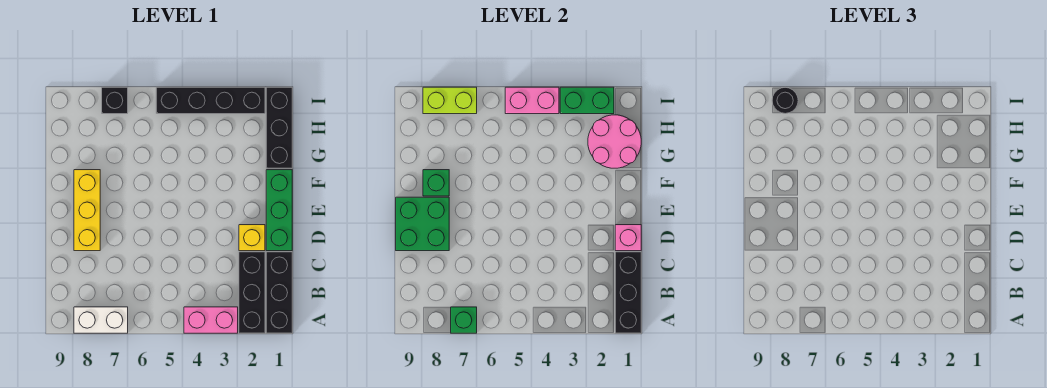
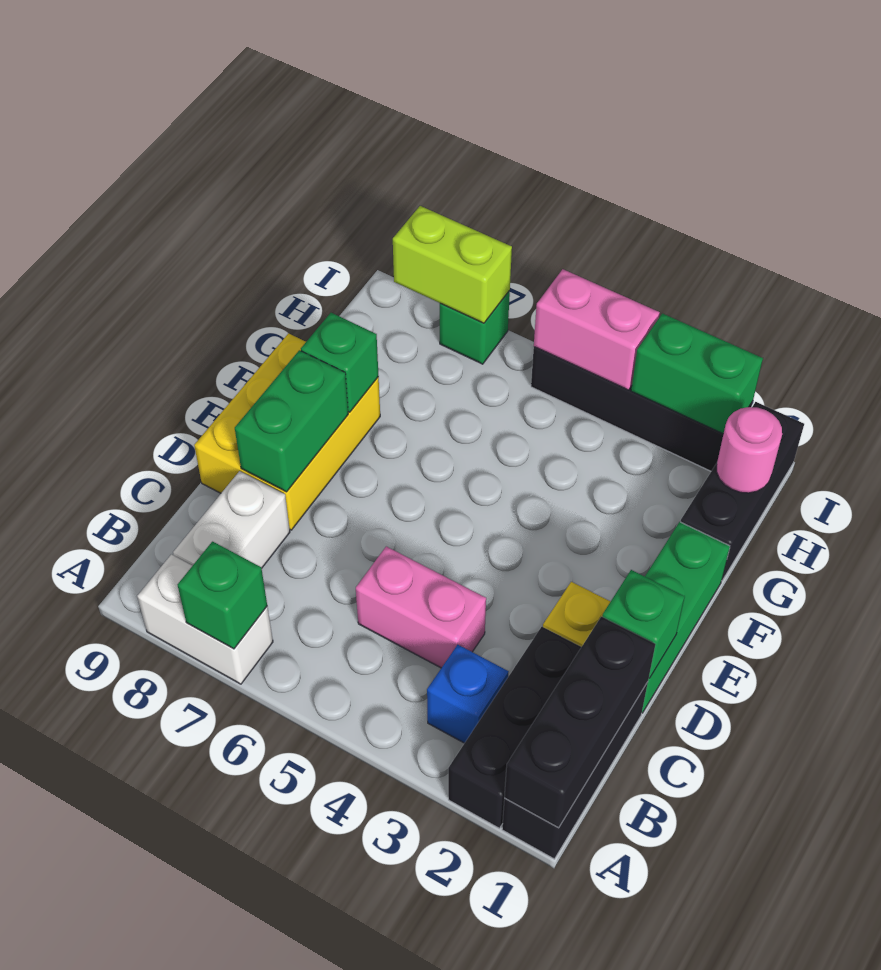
pink 1x2 brick [184,307,238,333] -> pink 1x2 brick moved to [356,546,486,668]
none -> blue 1x1 brick [427,645,509,743]
none -> white 1x2 brick [173,471,290,568]
pink 1x1 brick [615,225,641,251] -> green 1x1 brick [602,570,685,678]
yellow 1x3 brick [74,170,100,251] -> yellow 2x3 brick [194,333,380,530]
green 2x2 brick [396,197,449,251] -> green 1x2 brick [235,350,348,492]
pink 2x2 round brick [588,115,641,168] -> pink 1x1 round brick [717,407,782,493]
black 1x1 brick [102,87,128,114] -> green 1x1 brick [440,291,510,364]
black 1x1 round brick [772,87,798,114] -> none

